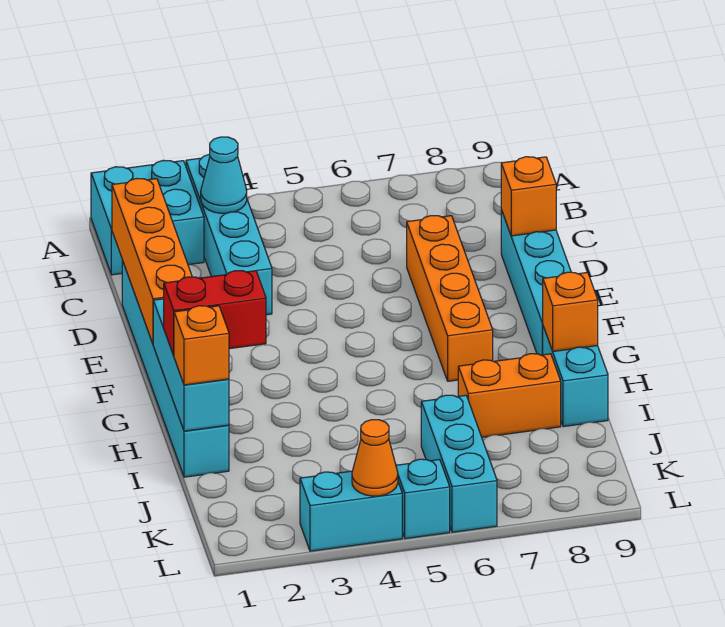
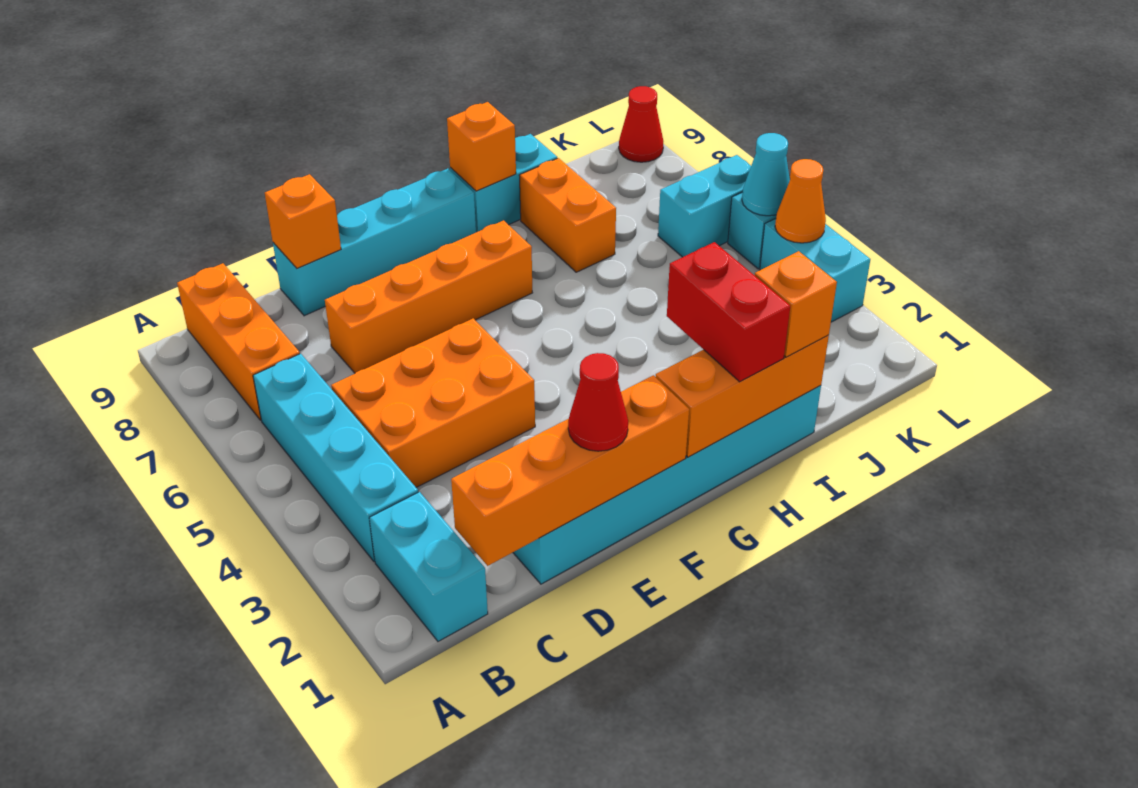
cyan 2x2 brick [91,160,204,275] -> cyan 1x2 brick [369,492,488,641]
cyan 1x4 brick [186,154,272,315] -> cyan 1x4 brick turned to [253,354,418,562]
cyan 1x1 cone [201,137,247,213] -> cyan 1x1 cone moved to [742,133,790,216]
none -> orange 1x3 brick [177,263,300,420]
none -> orange 2x3 brick [331,318,535,487]
none -> red 1x1 cone [568,353,628,451]
cyan 1x3 brick [153,299,229,431] -> orange 1x3 brick [656,335,829,457]
cyan 1x3 brick [421,395,497,532] -> cyan 1x2 brick [658,155,751,257]
none -> red 1x1 cone [619,86,663,162]

